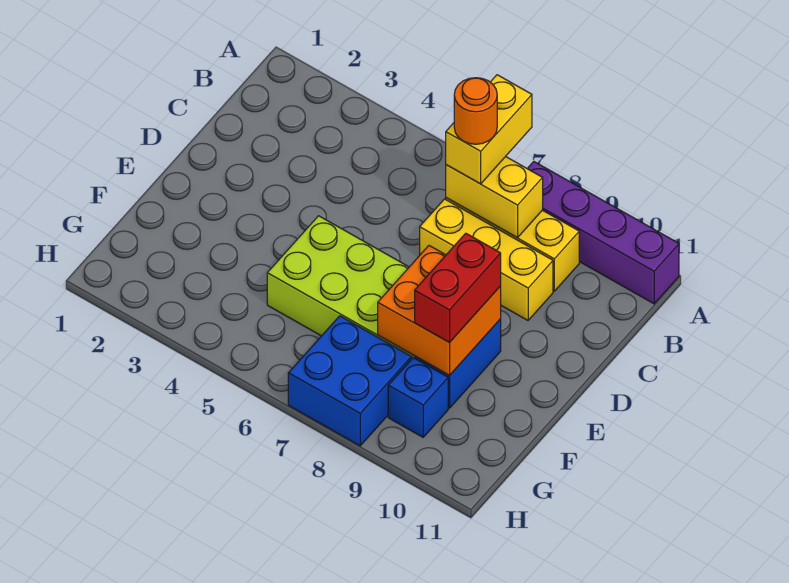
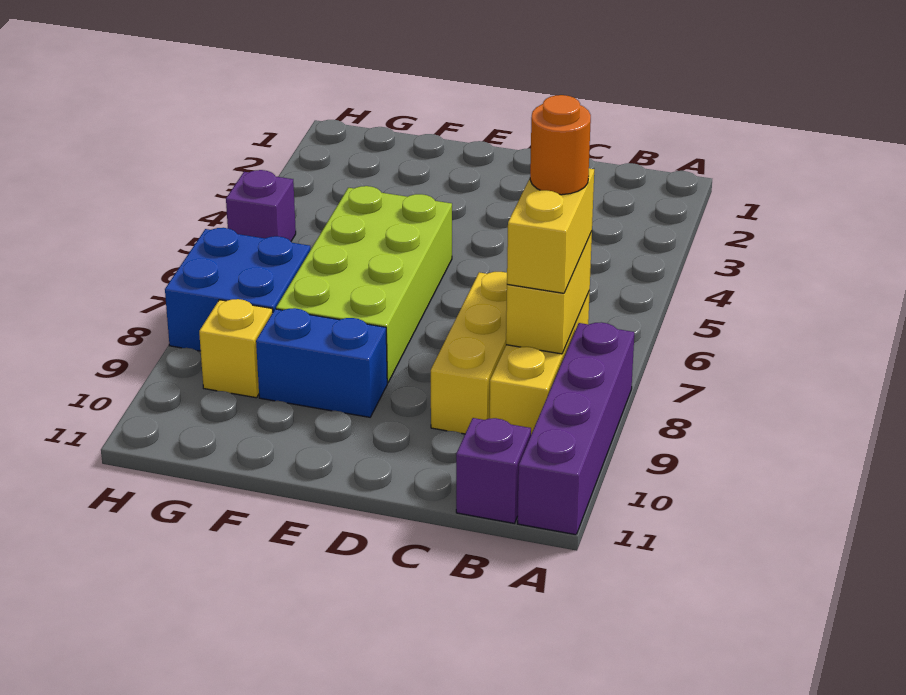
yellow 1x2 brick [446,75,532,184] -> yellow 1x2 brick turned to [507,168,594,293]
none -> purple 1x1 brick [456,418,531,523]
orange 2x2 brick [378,246,501,376] -> none
red 1x2 brick [415,233,501,343] -> none
blue 1x1 brick [388,358,448,437] -> yellow 1x1 brick [199,299,273,398]
none -> purple 1x1 brick [226,170,296,241]

